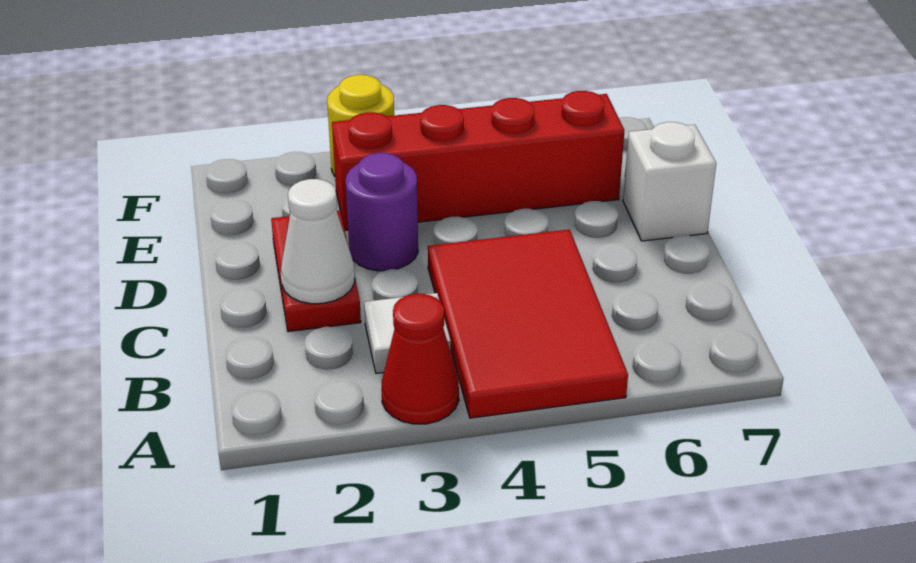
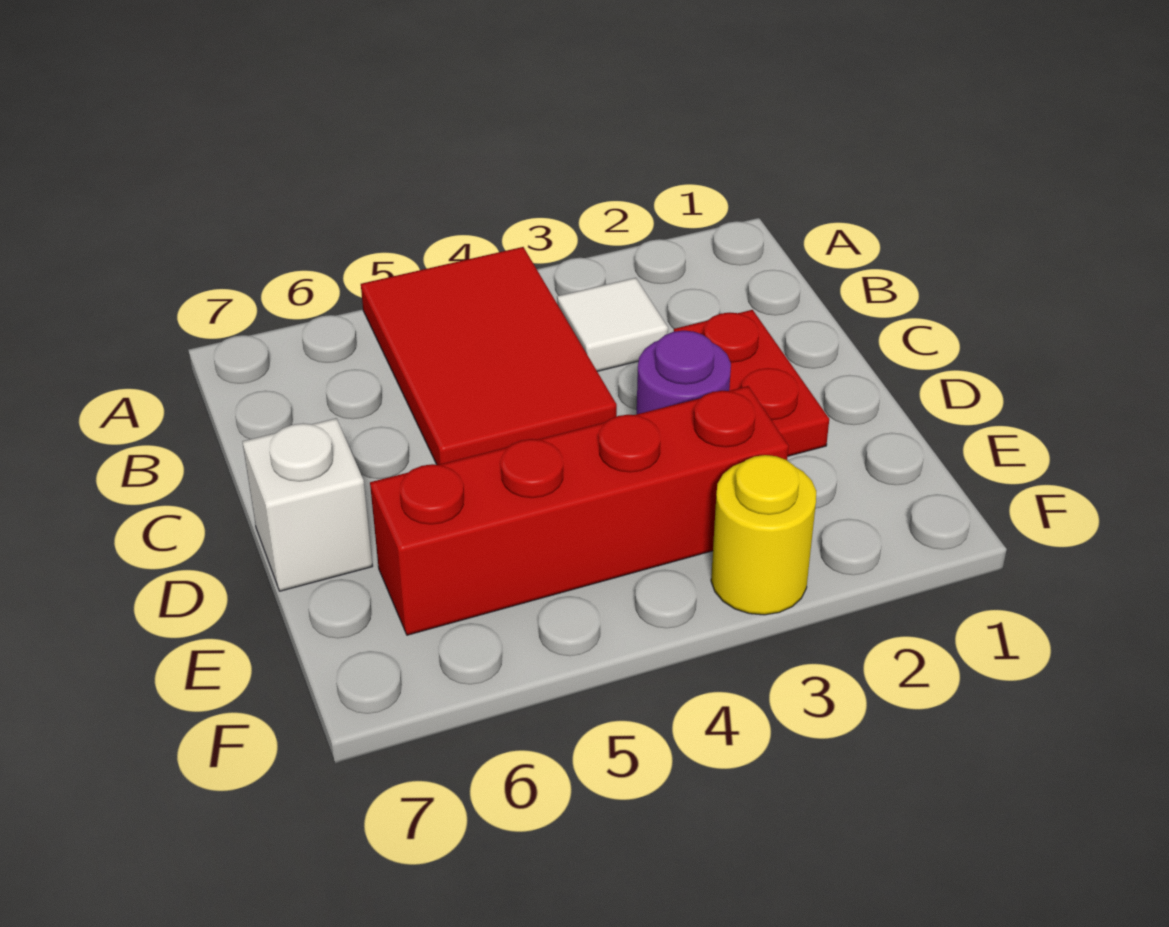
red 1x1 cone [381,294,459,424] -> none
white 1x1 cone [281,179,355,304] -> none

